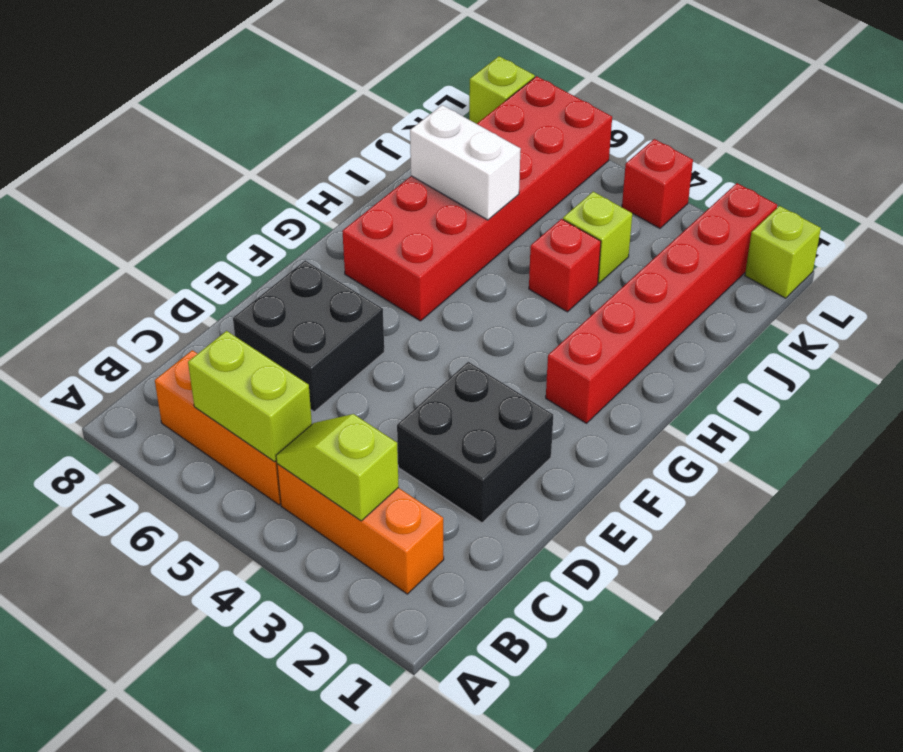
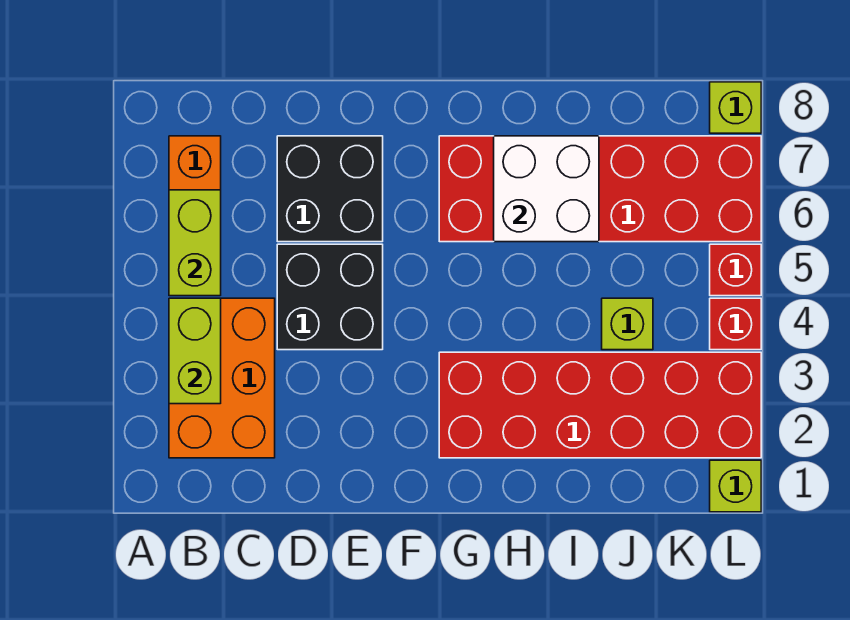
orange 1x3 brick [277,464,444,594] -> orange 2x3 brick [169,298,275,458]
lime 1x2 slope [276,414,399,521] -> lime 1x2 brick [169,298,221,404]
black 2x2 brick [397,362,553,523] -> black 2x2 brick moved to [277,244,383,350]
red 1x6 brick [546,183,777,423] -> red 2x6 brick [439,352,761,458]
red 1x1 brick [529,219,601,312] -> red 1x1 brick moved to [710,244,761,296]
white 1x2 brick [410,105,521,220] -> white 2x2 brick [494,136,599,242]

